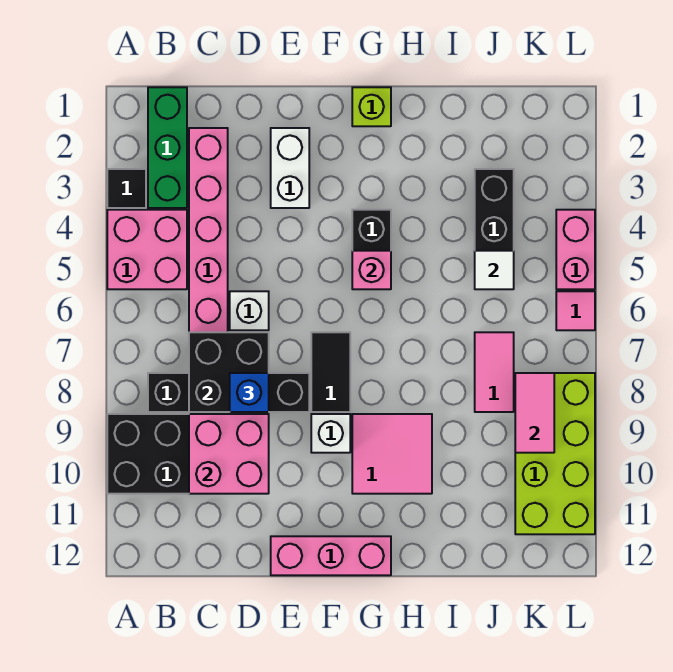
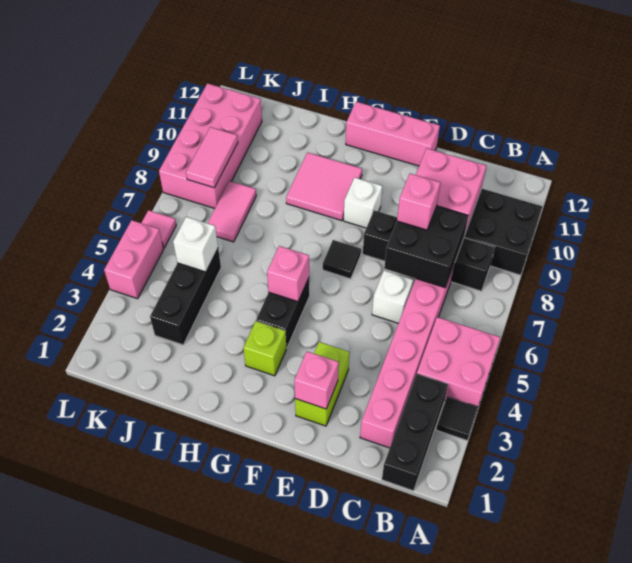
green 1x3 brick [148,87,187,208] -> black 1x3 brick [382,374,448,491]
blue 1x1 brick [230,373,269,412] -> pink 1x1 brick [397,174,440,230]
white 1x2 brick [271,128,309,208] -> lime 1x2 brick [295,342,349,426]
none -> pink 1x1 brick [294,352,339,409]
black 1x2 tile [311,332,350,412] -> black 1x1 tile [323,240,361,279]
lime 1x1 brick [352,87,391,126] -> lime 1x1 brick moved to [243,321,286,376]
white 1x1 tile [475,251,514,289] -> white 1x1 brick [173,217,218,272]
lime 2x4 brick [515,373,595,534] -> pink 2x4 brick [159,84,262,208]

